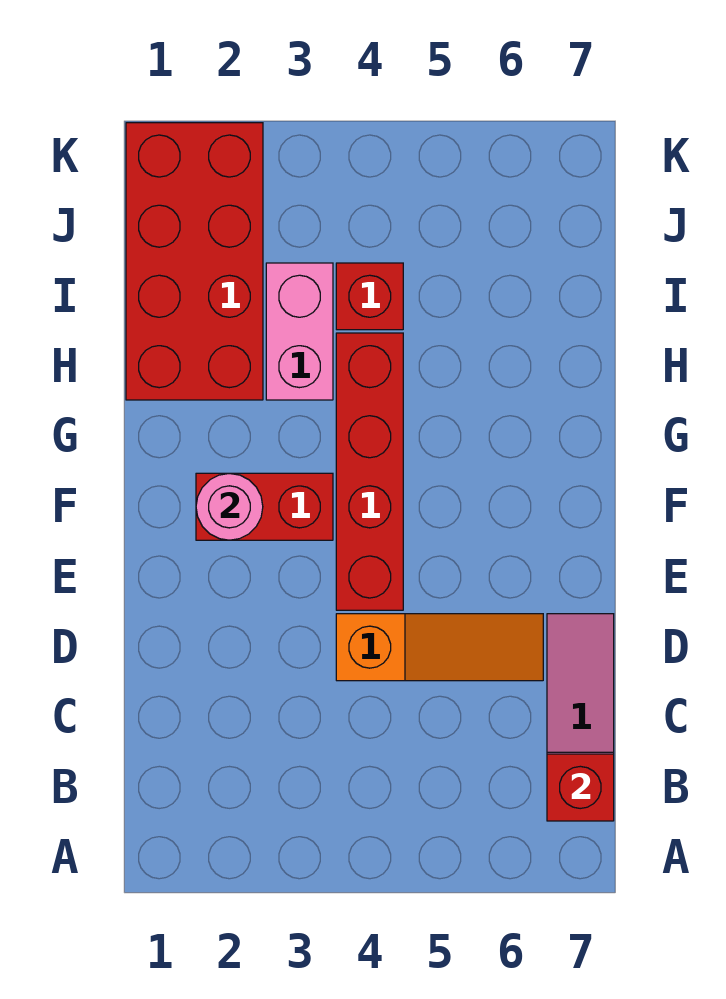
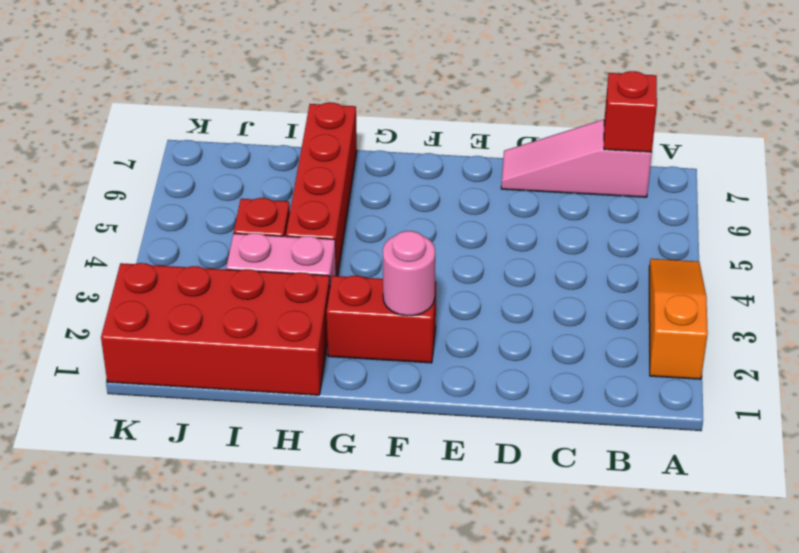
orange 1x3 slope [336,614,543,681] -> orange 1x3 slope moved to [649,259,708,379]
red 1x4 brick [336,333,403,610] -> red 1x4 brick turned to [286,102,357,276]
red 1x2 brick [196,473,333,540] -> red 1x2 brick turned to [327,276,436,363]

